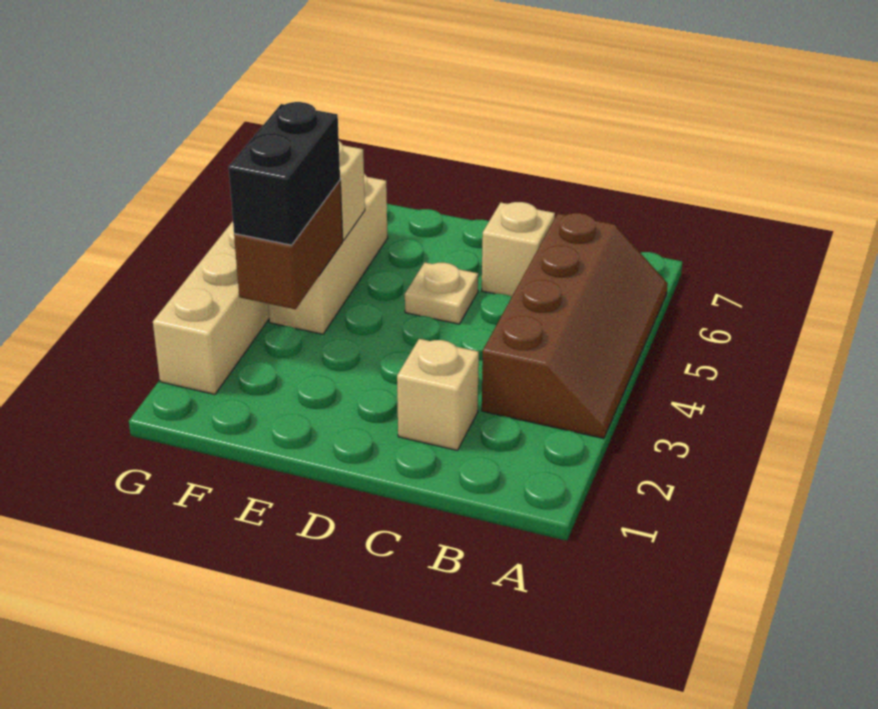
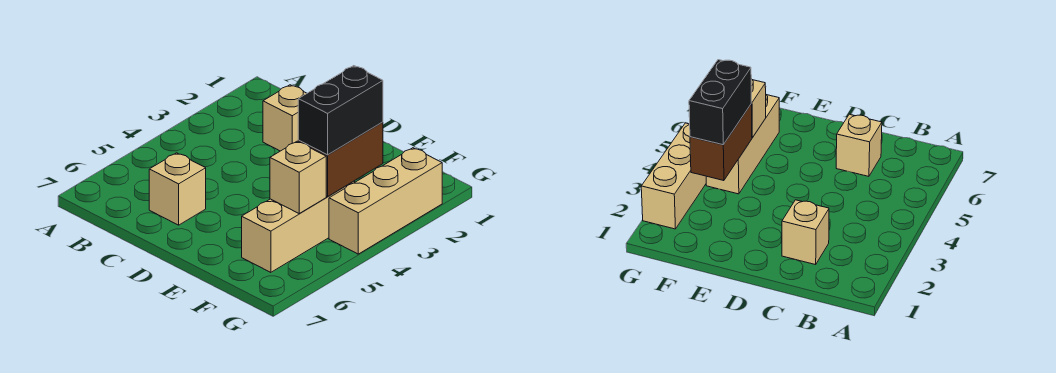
brown 2x4 slope [482,213,668,439] -> none
tan 1x1 plate [405,262,478,324] -> none

